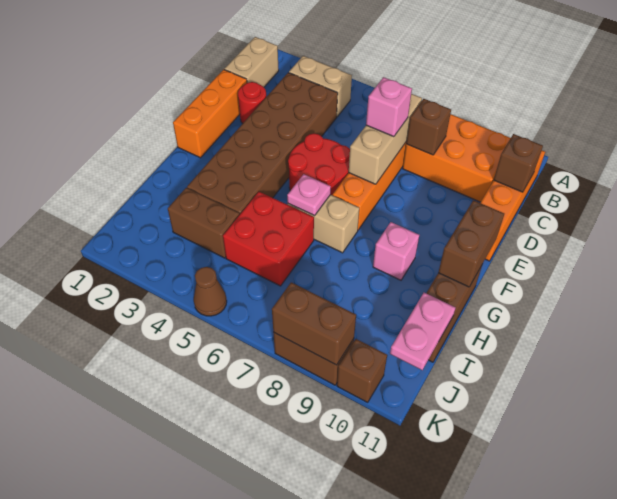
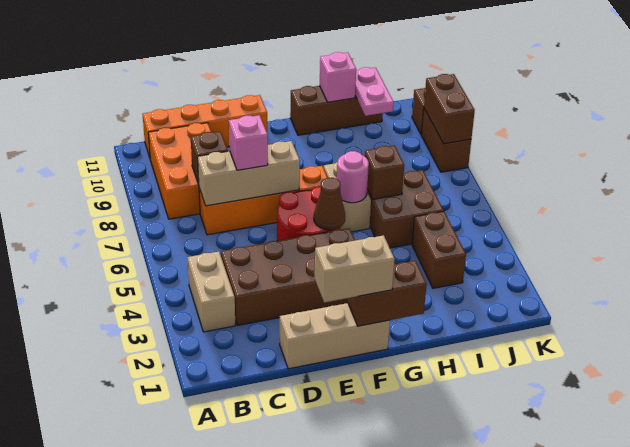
tan 1x2 brick [224,37,279,87] -> tan 1x2 brick moved to [315,235,395,303]
brown 2x6 brick [187,73,338,215] -> brown 2x4 brick [221,228,355,326]
brown 1x1 brick [494,134,543,192] -> brown 1x1 brick moved to [365,146,404,199]
orange 1x3 brick [173,70,247,158] -> tan 1x3 brick [280,303,390,369]
red 1x1 round brick [238,82,266,124] -> none
brown 1x2 brick [438,200,504,287] -> brown 1x2 brick moved to [348,261,427,326]
pink 1x1 plate [287,174,331,216] -> pink 1x1 round brick [337,151,369,203]
pink 1x1 brick [373,222,419,280] -> pink 1x1 brick moved to [320,52,356,102]
red 2x2 brick [223,192,314,286] -> brown 2x2 brick [367,170,444,248]
pink 1x2 plate [390,293,455,370] -> pink 1x2 plate turned to [355,67,394,116]
brown 1x1 cone [194,267,227,316] -> brown 1x1 cone moved to [314,178,345,230]

